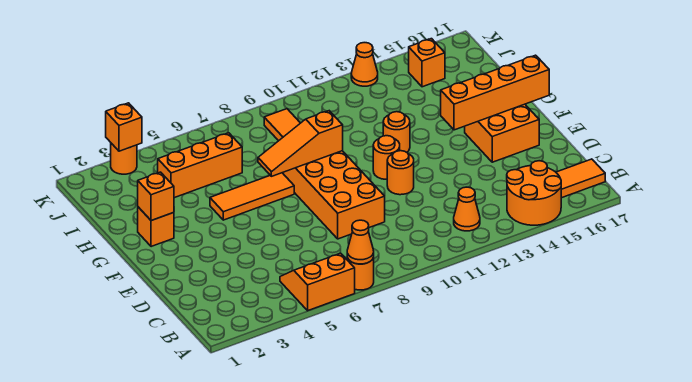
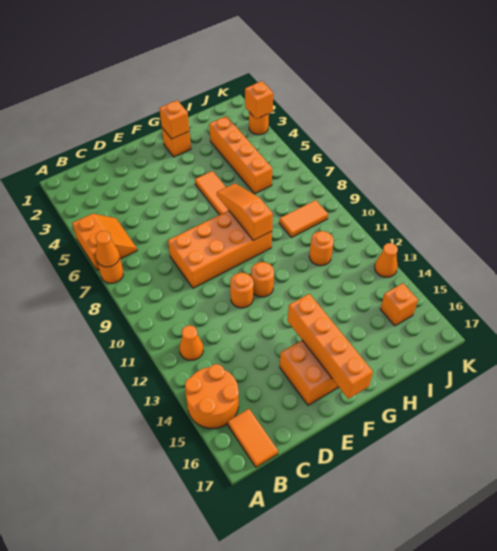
orange 1x1 round brick [383,112,410,152] -> orange 1x1 round brick moved to [309,231,334,266]
orange 1x3 brick [158,133,242,198] -> orange 1x4 brick [209,116,272,194]

